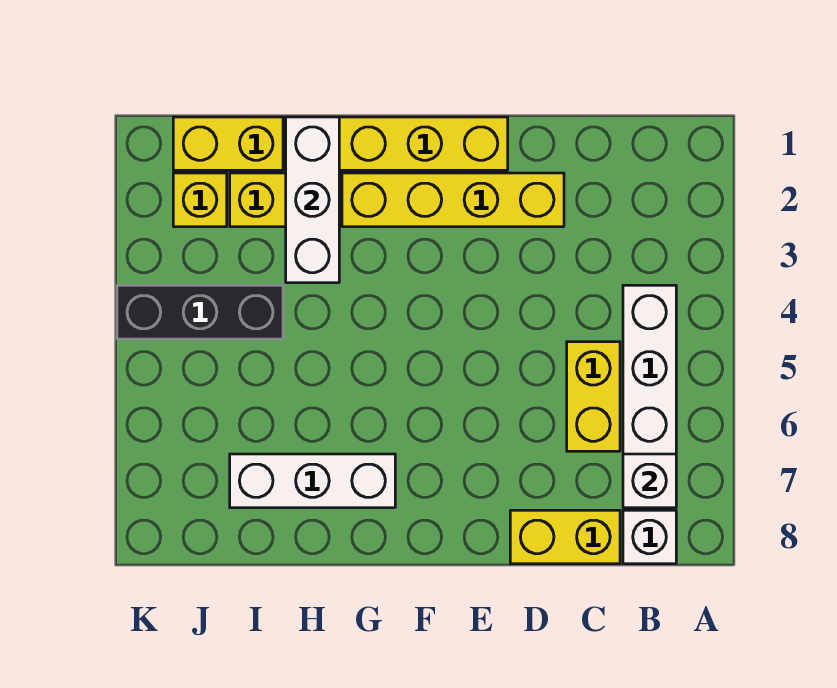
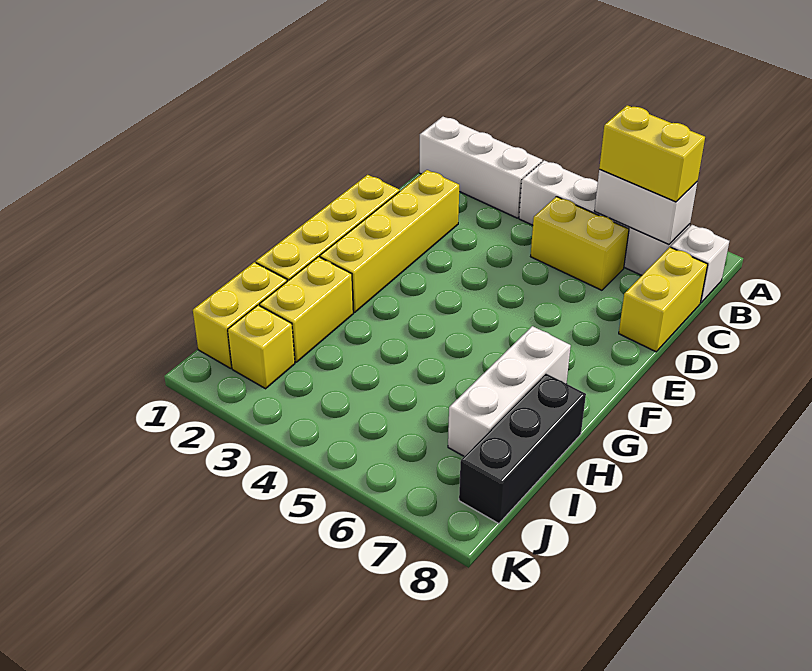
none -> yellow 1x2 brick [599,105,705,202]
white 1x1 brick [623,454,676,508] -> white 1x2 brick [594,169,697,244]
white 1x3 brick [286,117,339,283] -> white 1x3 brick moved to [419,117,542,218]
black 1x3 brick [117,285,283,339] -> black 1x3 brick moved to [459,374,586,524]

